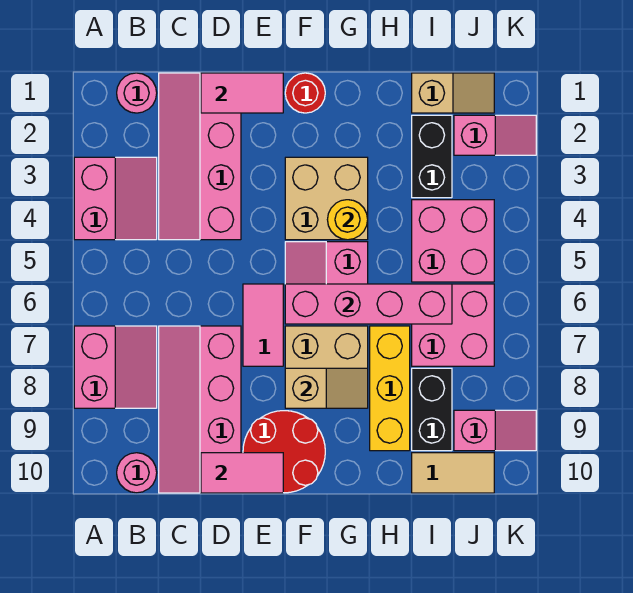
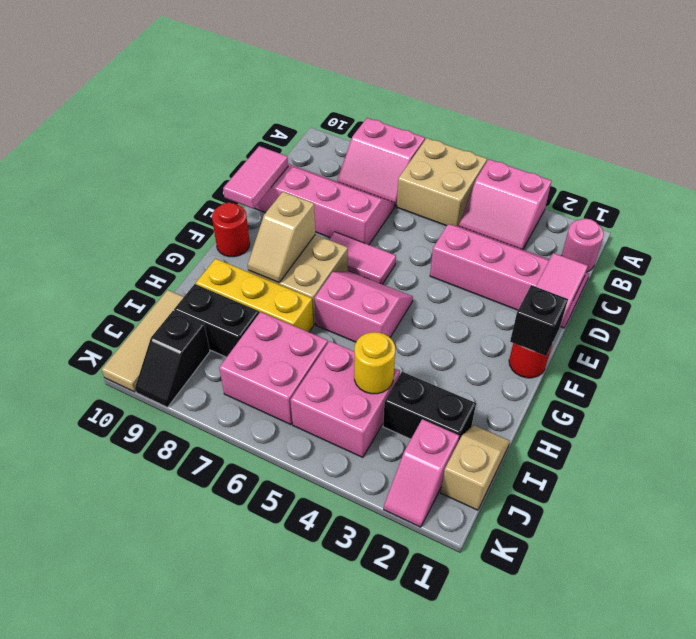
pink 1x1 round brick [117,453,157,493] -> none
red 2x2 round brick [243,411,325,493] -> red 1x1 round brick [212,202,250,257]
none -> black 1x1 brick [510,285,568,356]
tan 2x2 brick [285,157,368,240] -> tan 2x2 brick moved to [397,138,487,226]
pink 1x4 brick [285,284,452,324] -> none
yellow 1x1 round brick [327,200,368,240] -> yellow 1x1 round brick moved to [354,332,395,394]
tan 1x2 slope [412,73,494,113] -> tan 1x2 slope turned to [441,425,510,510]
tan 1x2 tile [412,453,494,493] -> tan 1x3 tile [102,290,184,392]
pink 1x2 slope [454,410,536,451] -> black 1x2 slope [135,311,210,407]

